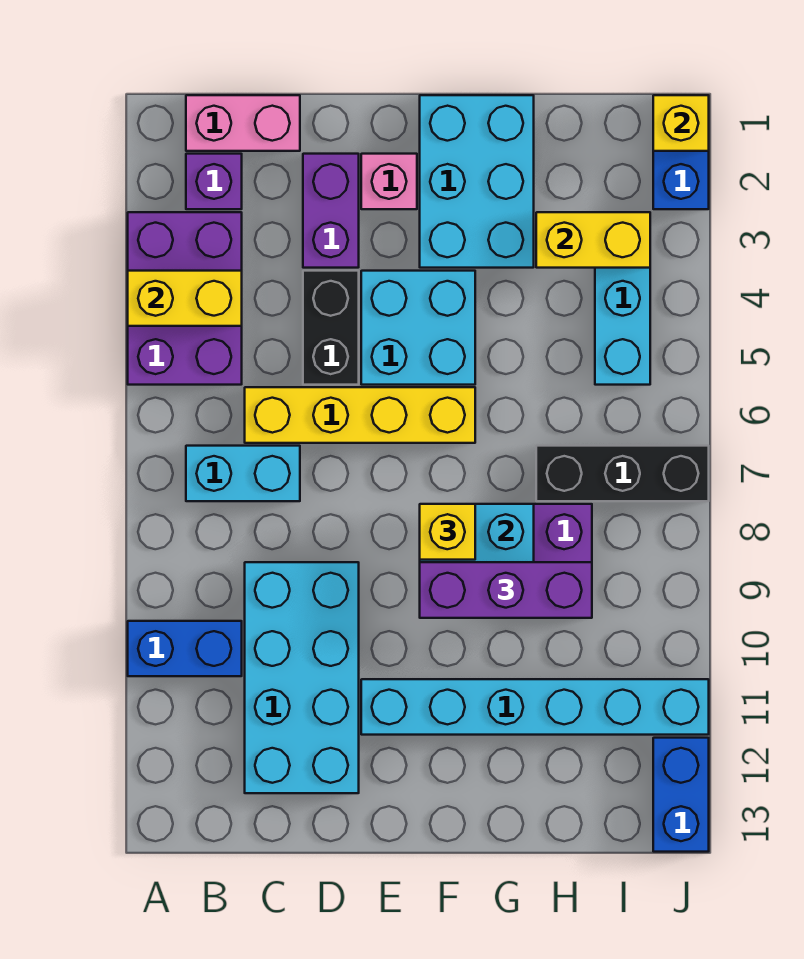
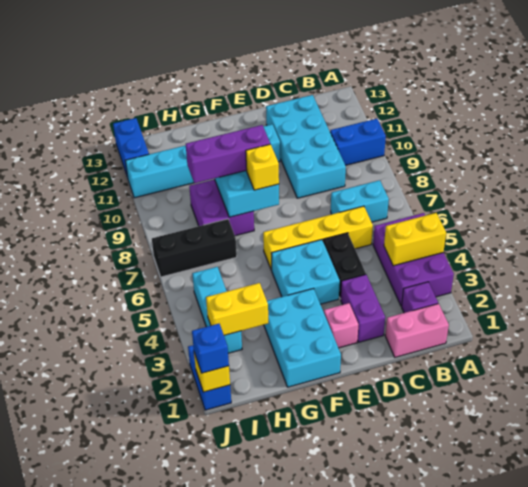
none -> blue 1x1 brick [192,324,229,373]

